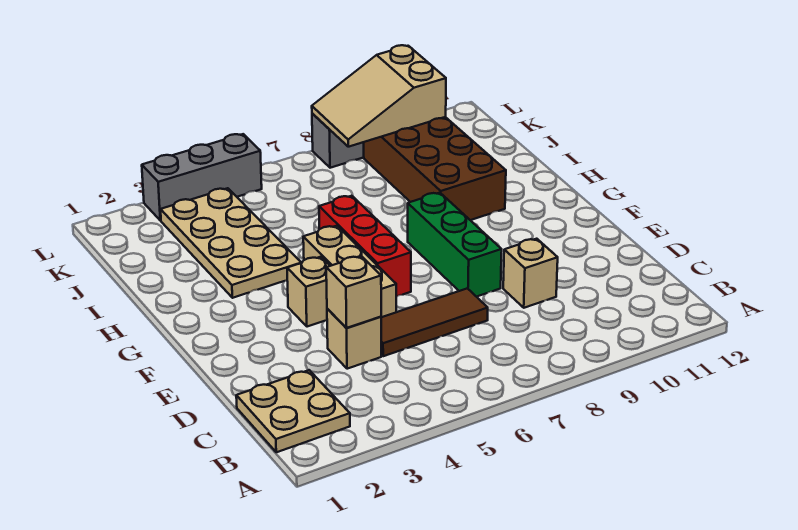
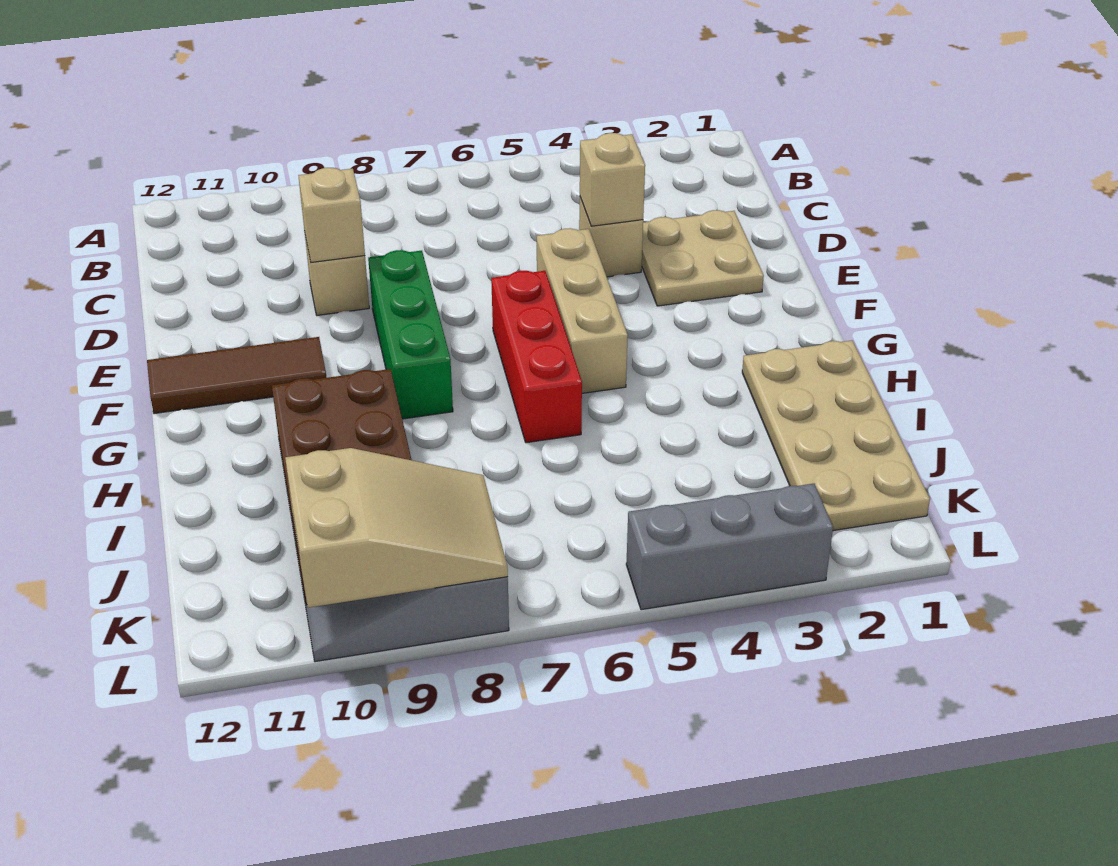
tan 2x2 plate [236,370,350,452] -> tan 2x2 plate moved to [642,210,764,306]
brown 1x3 tile [381,288,488,356] -> brown 1x3 tile moved to [147,337,327,414]
tan 1x1 brick [287,257,330,327] -> tan 1x1 brick moved to [298,168,365,262]
tan 2x4 plate [161,188,301,298] -> tan 2x4 plate moved to [742,340,930,531]

